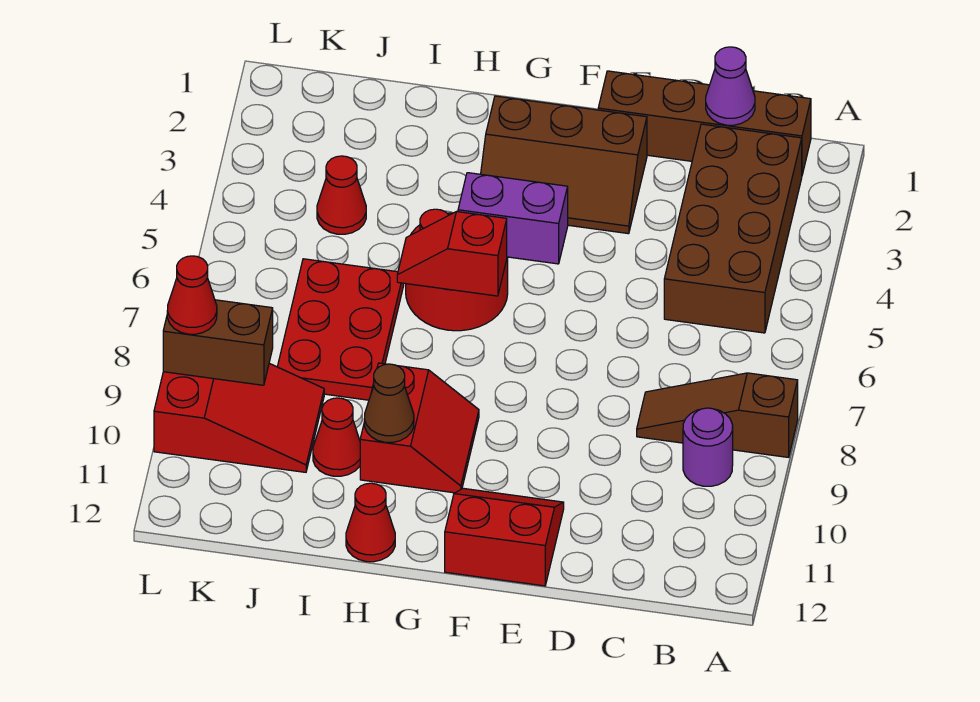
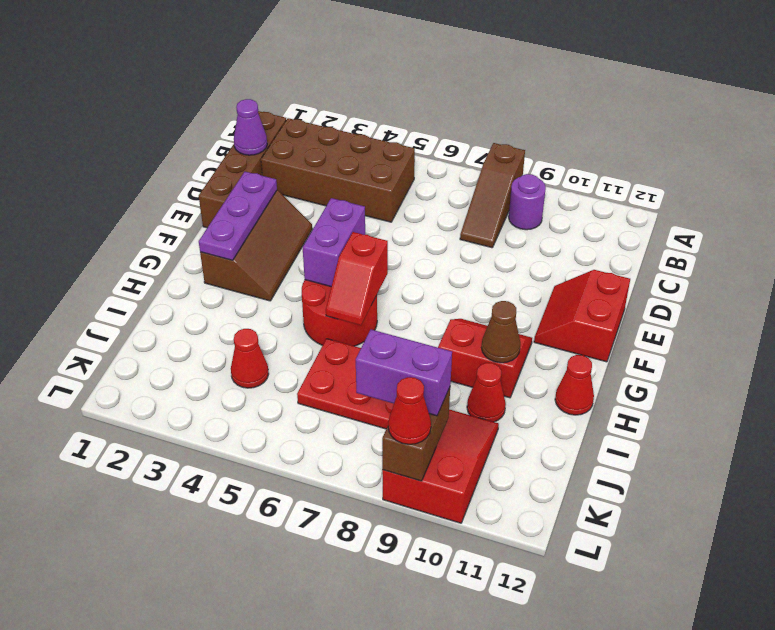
none -> purple 1x3 plate [199,172,277,260]
none -> purple 1x2 brick [356,330,452,416]

